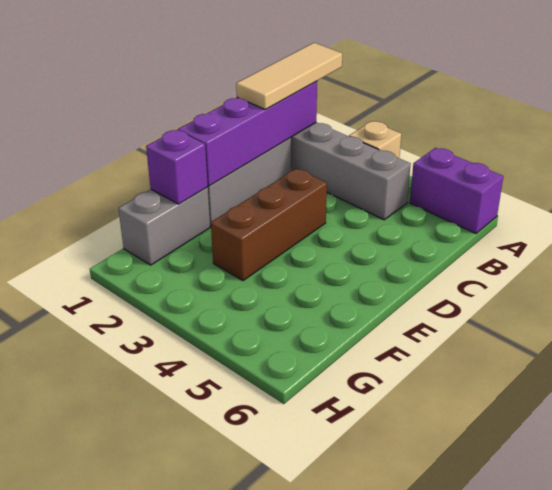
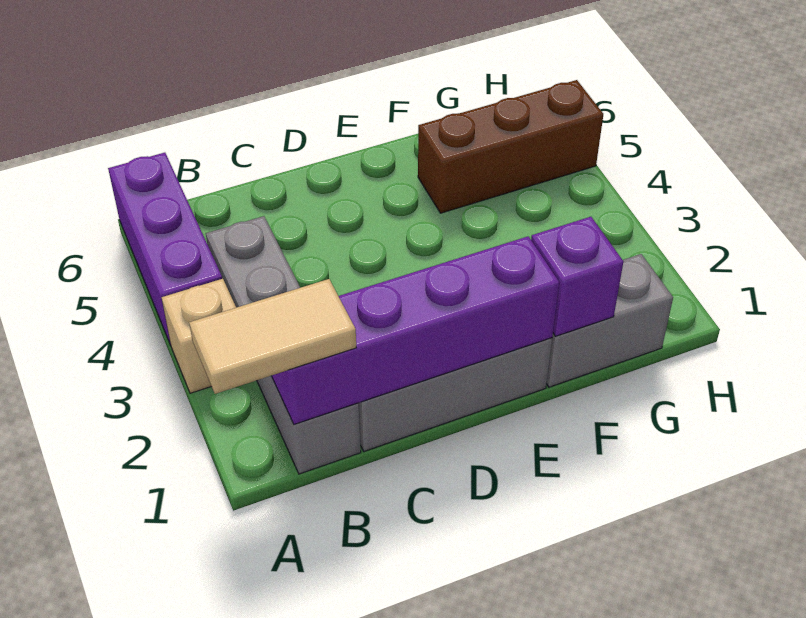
tan 1x3 tile [236,43,342,109] -> tan 1x2 tile [189,279,356,394]
purple 1x2 brick [410,148,503,233] -> purple 1x3 brick [108,153,222,345]
brown 1x3 brick [211,168,327,281] -> brown 1x3 brick moved to [418,80,603,213]

